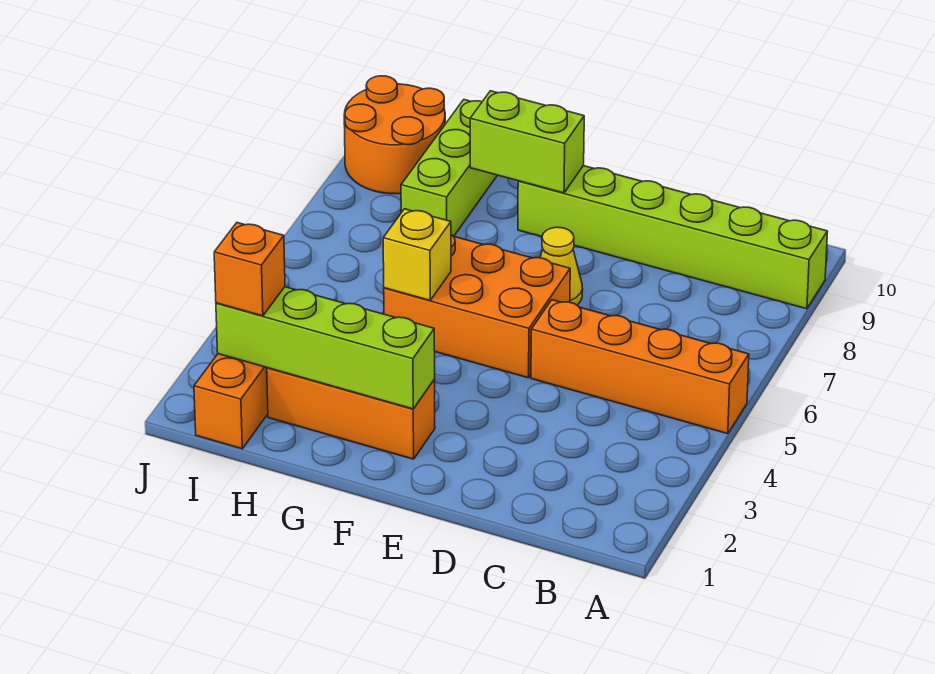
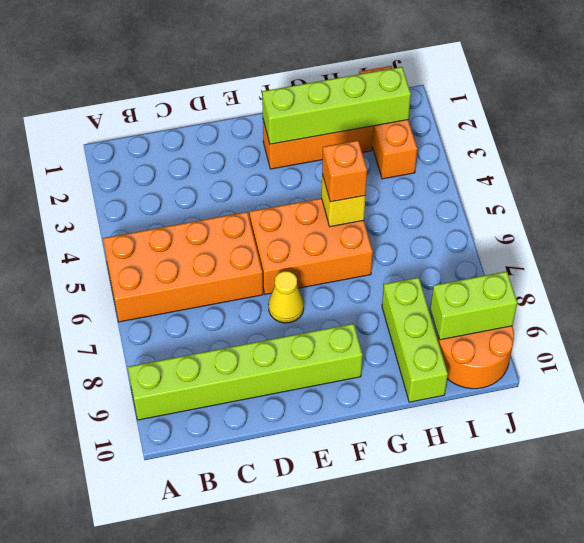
orange 1x4 brick [531,300,749,434] -> orange 2x4 brick [103,212,263,322]
lime 1x2 brick [470,91,584,193] -> lime 1x2 brick moved to [430,271,517,340]
orange 1x1 brick [214,223,285,316] -> orange 1x1 brick moved to [322,140,367,202]

